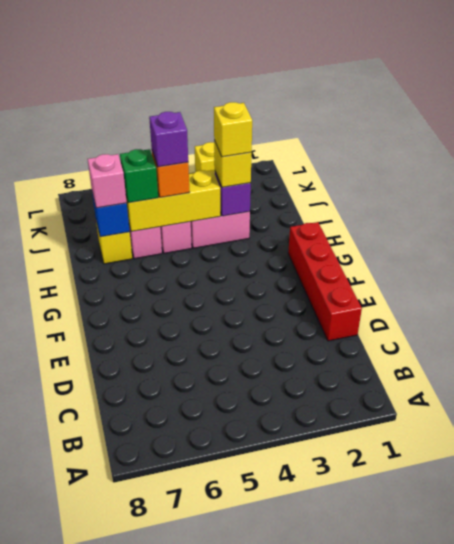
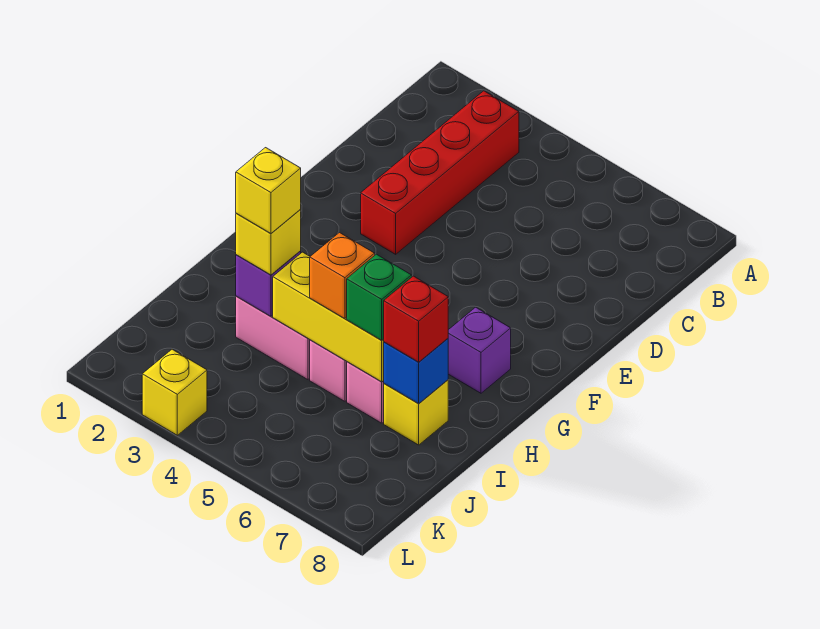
red 1x4 brick [288,222,362,341] -> red 1x4 brick moved to [361,91,519,254]
purple 1x1 brick [149,112,188,167] -> purple 1x1 brick moved to [448,307,511,393]
pink 1x1 brick [88,154,127,208] -> red 1x1 brick [384,276,448,362]

